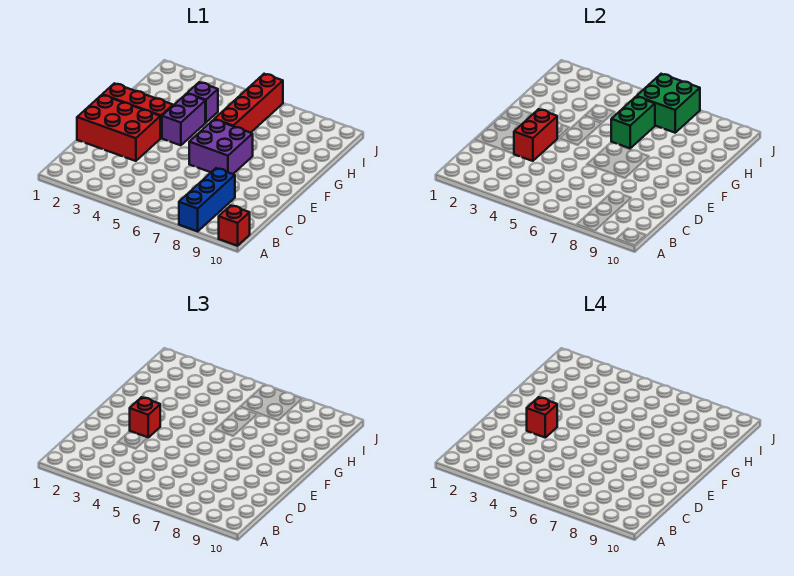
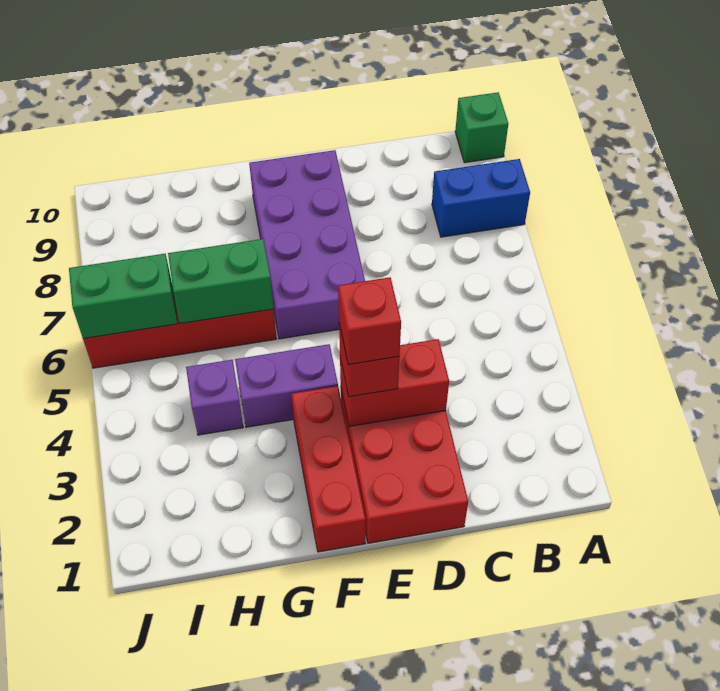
blue 1x3 brick [179,168,235,231] -> blue 1x2 brick [432,159,530,237]
red 1x1 brick [219,205,250,246] -> green 1x1 brick [455,92,508,163]
purple 2x2 brick [189,120,253,174] -> purple 2x4 brick [249,150,365,339]
green 2x2 brick [637,74,700,133] -> green 1x2 brick [69,254,178,339]

